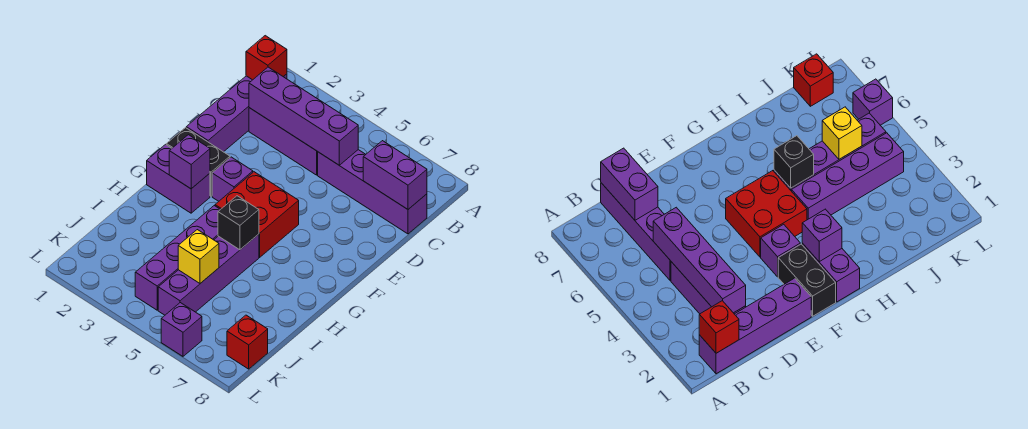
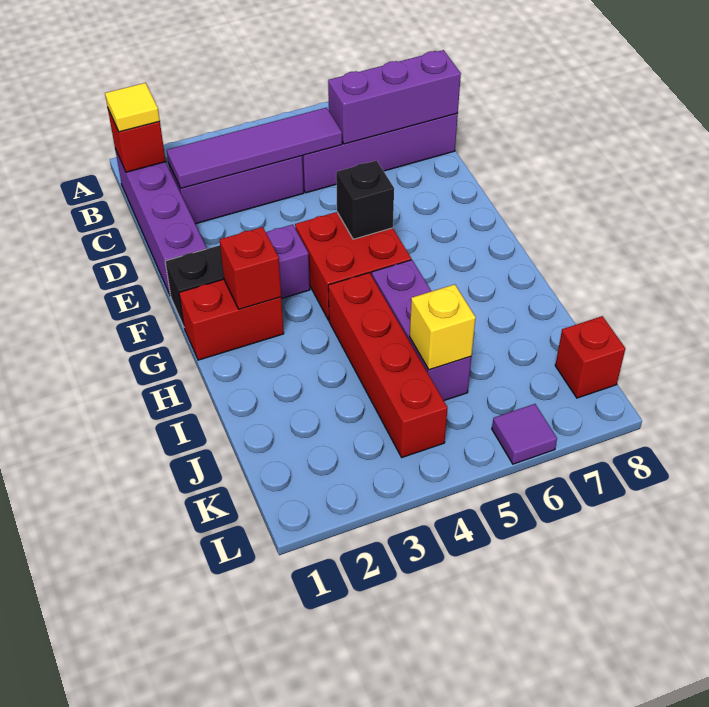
none -> yellow 1x1 tile [105,83,160,132]
purple 1x4 brick [249,67,358,165] -> purple 1x4 tile [167,108,342,188]
purple 1x2 brick [363,141,427,209] -> purple 1x3 brick [328,50,461,144]
purple 1x2 brick [147,145,210,213] -> red 1x2 brick [179,279,284,360]
purple 1x1 brick [169,135,210,189] -> red 1x1 brick [220,227,281,309]
purple 1x4 brick [135,206,221,310] -> red 1x4 brick [328,273,448,457]
purple 1x4 brick [158,234,259,315] -> purple 1x3 brick [372,260,471,400]
black 1x1 brick [218,196,259,250] -> black 1x1 brick moved to [336,160,394,239]
purple 1x1 brick [161,303,202,356] -> purple 1x1 tile [492,404,557,464]

